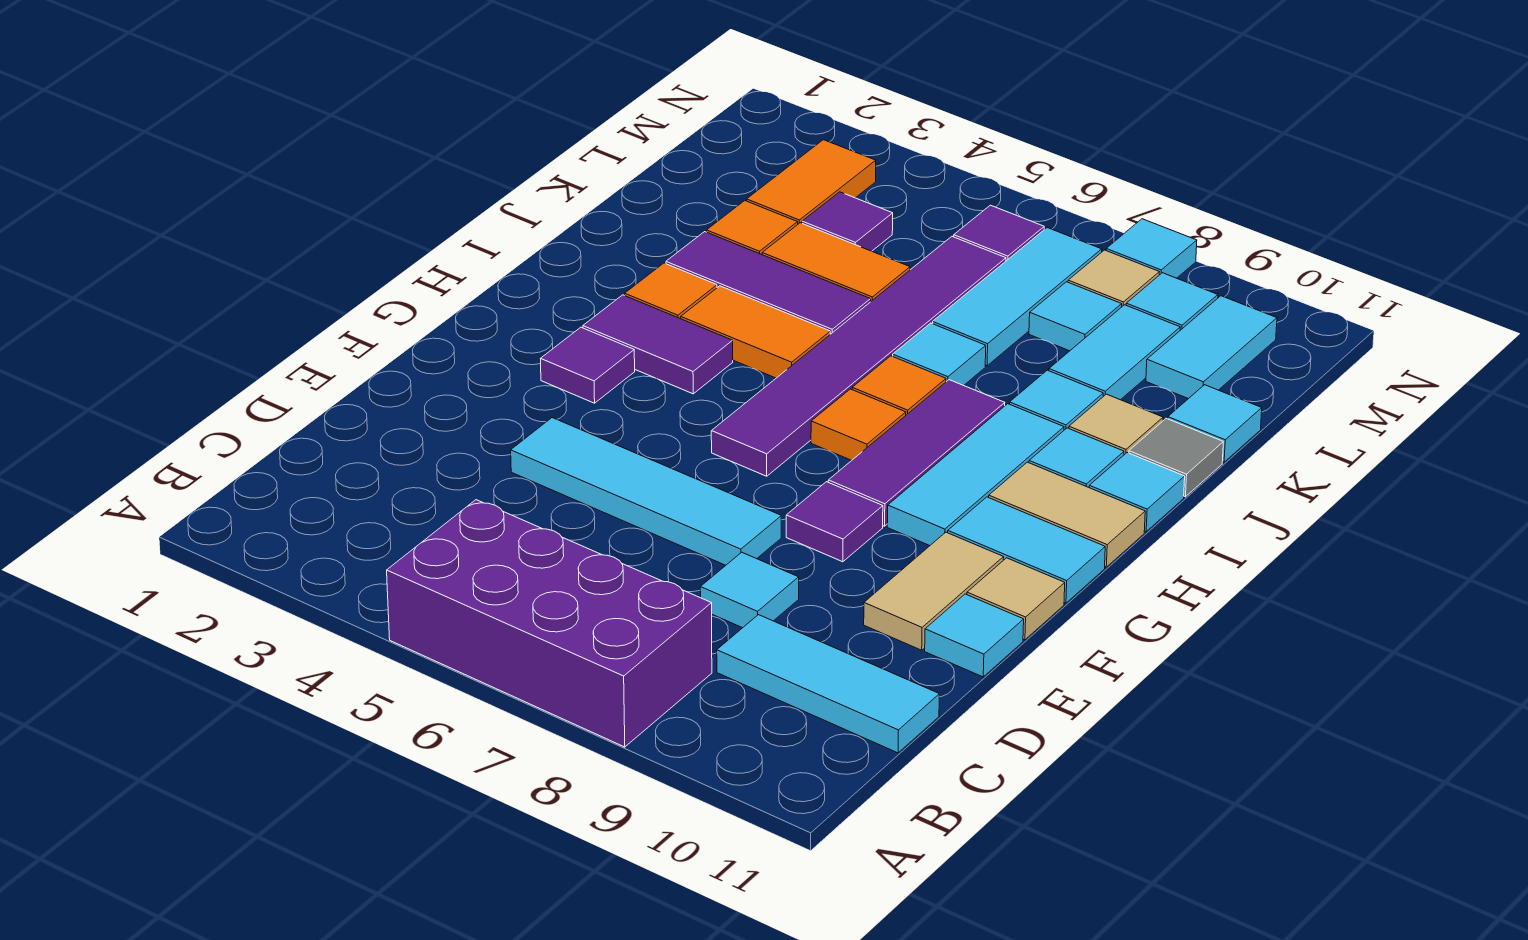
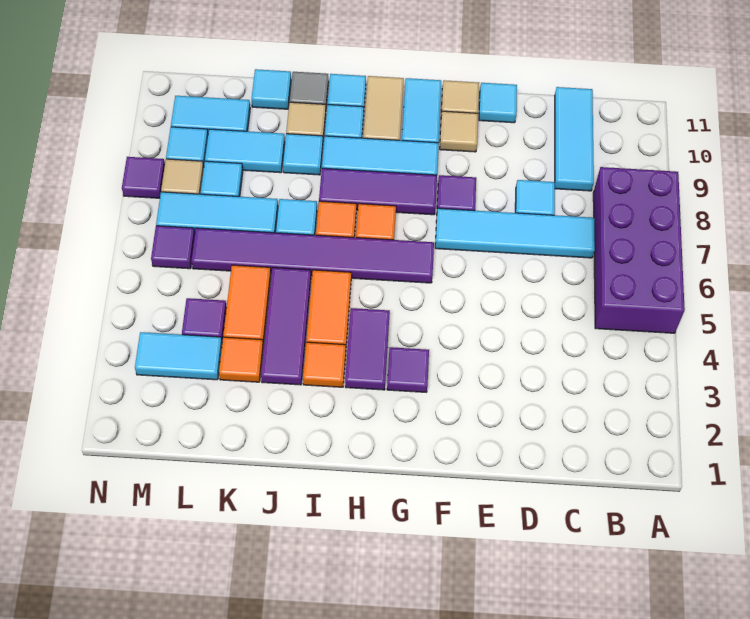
cyan 1x4 tile [511,418,781,565] -> cyan 1x4 tile turned to [435,208,595,258]
tan 1x2 tile [864,532,1004,650] -> tan 1x1 tile [440,111,478,152]
orange 1x2 tile [747,140,876,224] -> cyan 1x2 tile [135,332,222,380]
cyan 1x1 tile [1106,219,1197,278] -> purple 1x1 tile [122,157,165,198]

